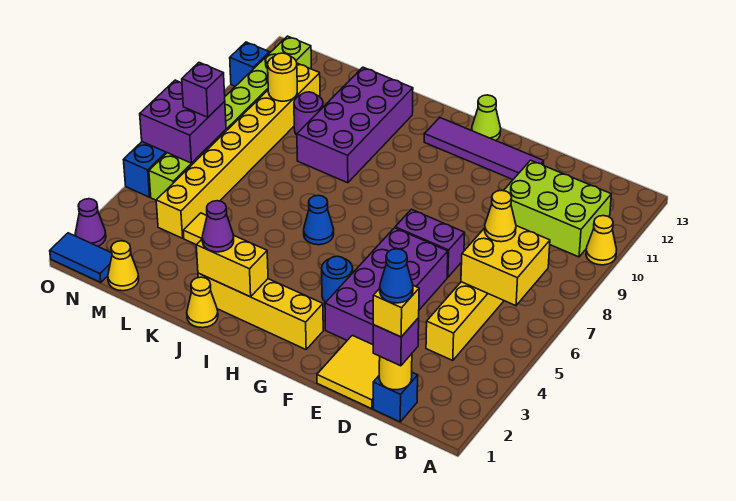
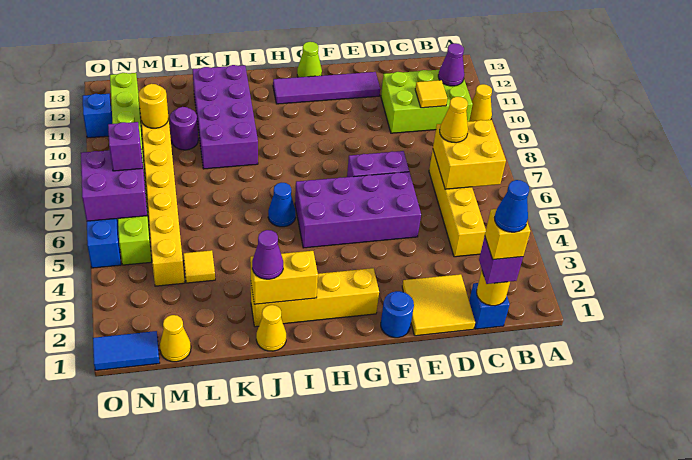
none -> yellow 1x1 tile [415,80,447,108]
purple 2x4 brick [325,228,448,345] -> purple 2x4 brick turned to [295,172,421,248]
blue 1x1 round brick [322,256,353,303] -> blue 1x1 round brick moved to [381,291,414,338]
purple 1x1 cone [75,199,106,246] -> purple 1x1 cone moved to [438,43,464,86]

